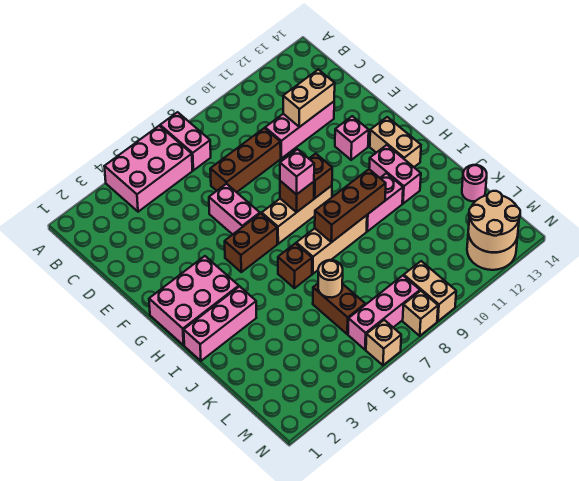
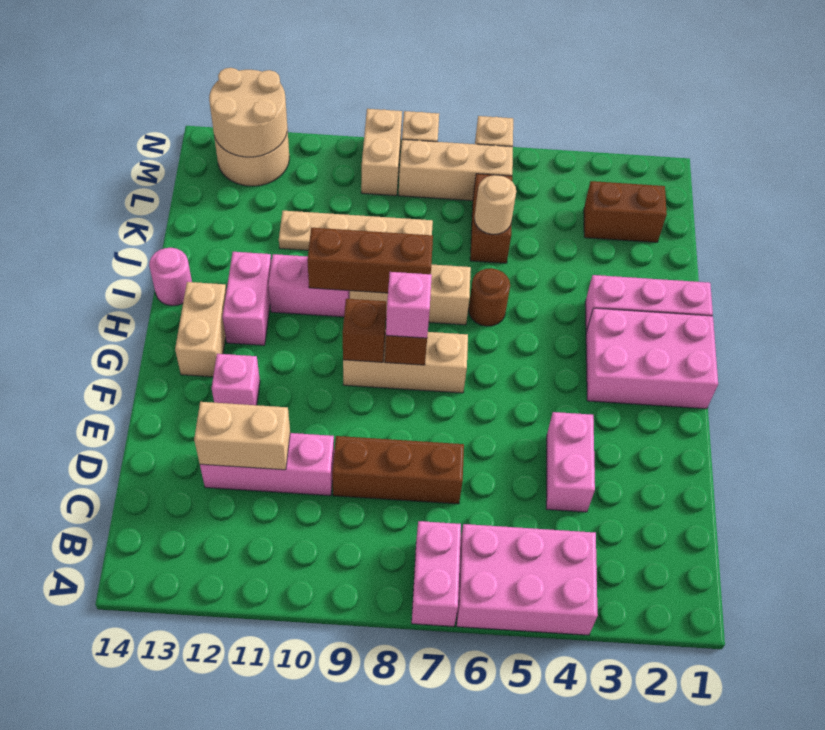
pink 1x2 brick [209,184,260,234] -> pink 1x2 brick moved to [546,412,595,512]
brown 1x2 brick [225,213,277,272] -> brown 1x2 brick moved to [584,181,667,242]
brown 1x1 brick [278,243,312,288] -> brown 1x1 round brick [469,268,510,326]
none -> tan 1x4 plate [279,211,433,250]
pink 1x1 round brick [462,165,487,201] -> pink 1x1 round brick moved to [149,248,192,306]
pink 1x3 brick [348,276,420,350] -> tan 1x3 brick [399,140,513,201]

